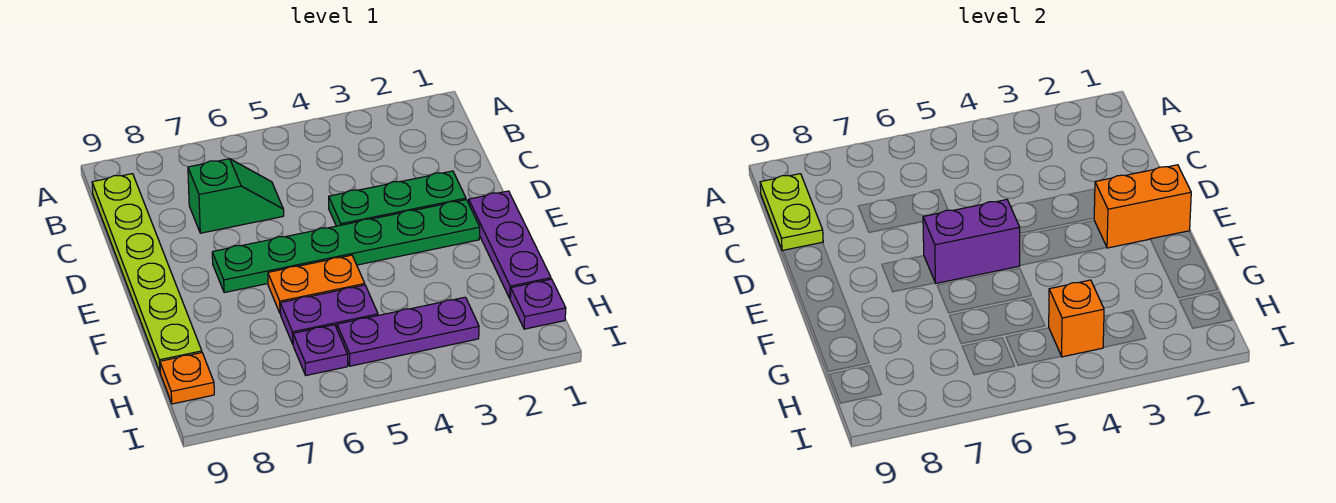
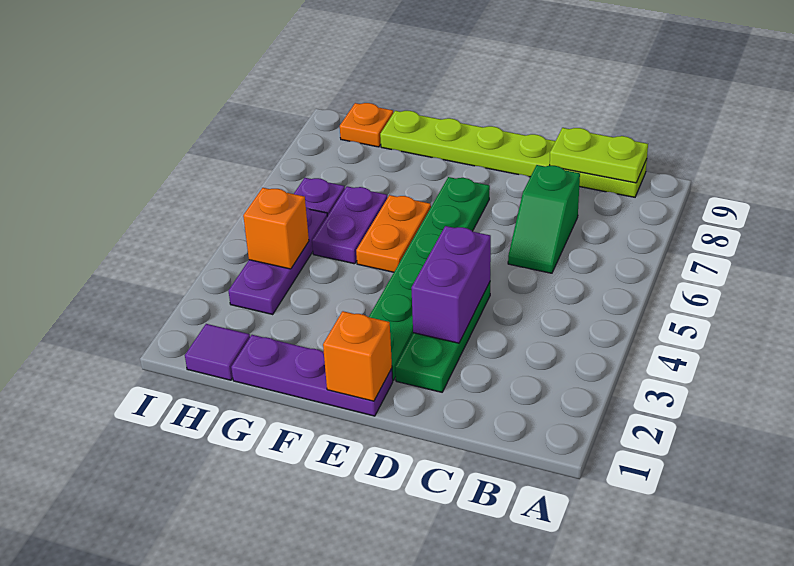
orange 1x2 brick [1094,165,1191,248] -> orange 1x1 brick [323,311,392,401]
purple 1x2 brick [923,200,1020,284] -> purple 1x2 brick moved to [411,226,491,343]
purple 1x1 plate [510,279,566,329] -> purple 1x1 tile [185,324,250,380]

